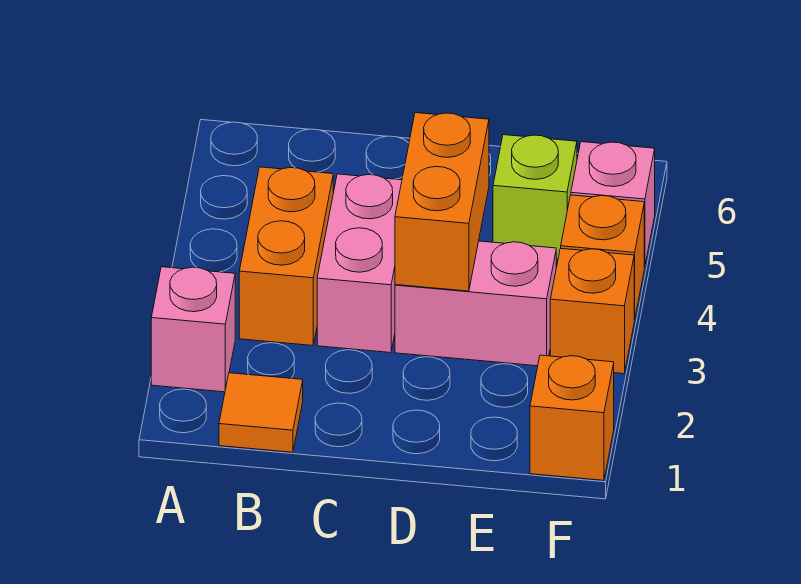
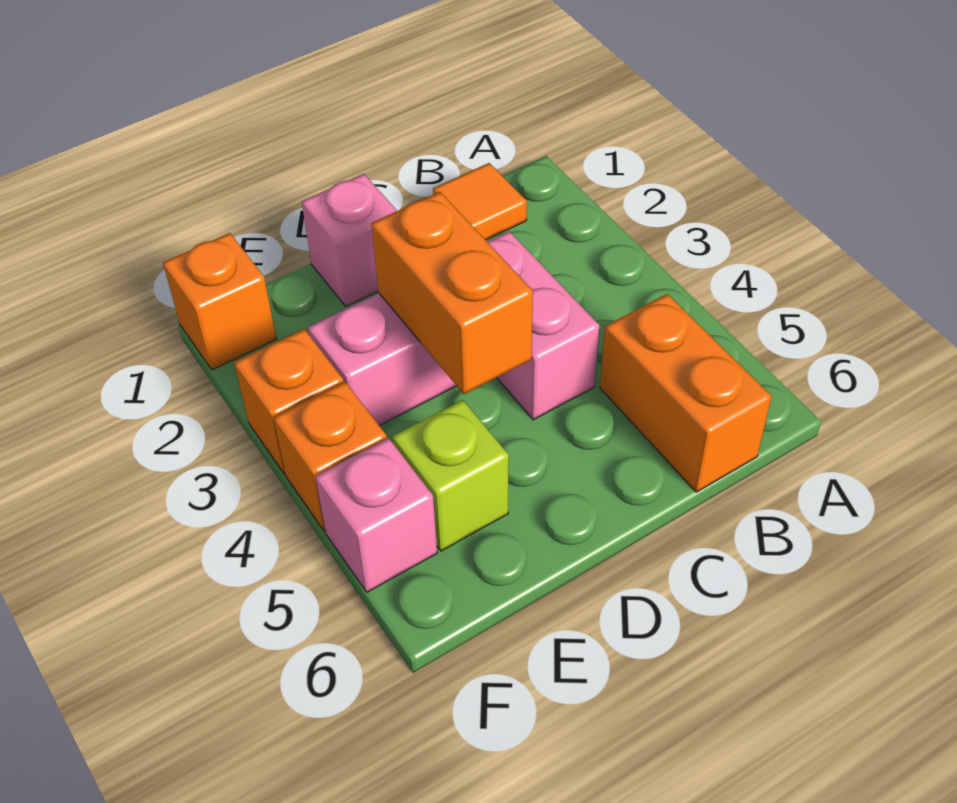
pink 1x1 brick [151,267,235,392] -> pink 1x1 brick moved to [302,174,397,306]
orange 1x2 brick [239,167,333,346] -> orange 1x2 brick moved to [600,294,772,492]

